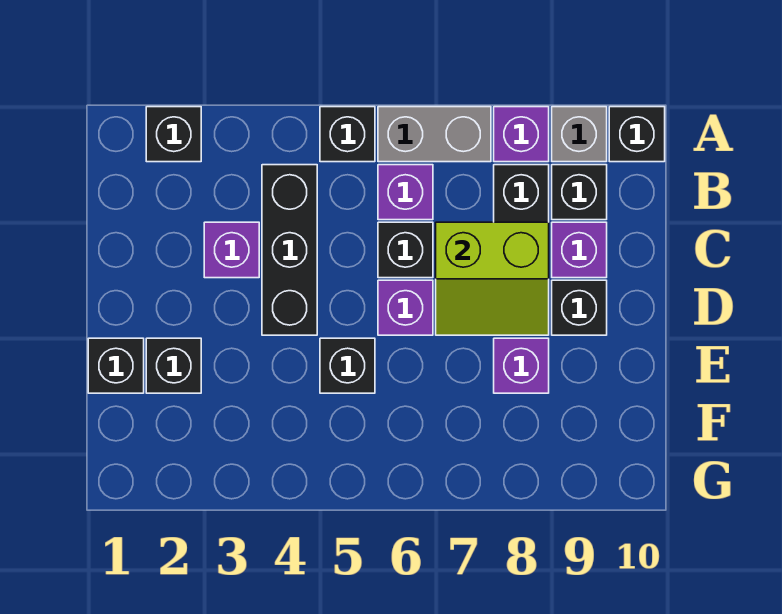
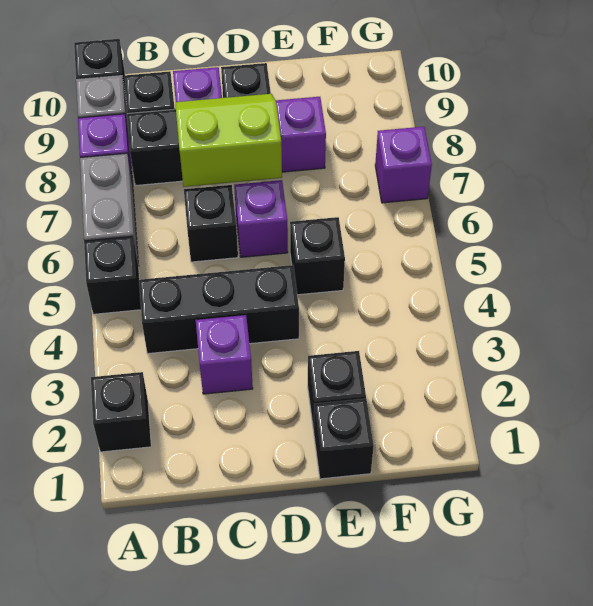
purple 1x1 brick [378,165,433,220] -> purple 1x1 brick moved to [375,127,432,203]
lime 2x2 slope [436,222,549,335] -> lime 2x2 slope turned to [176,94,282,187]

